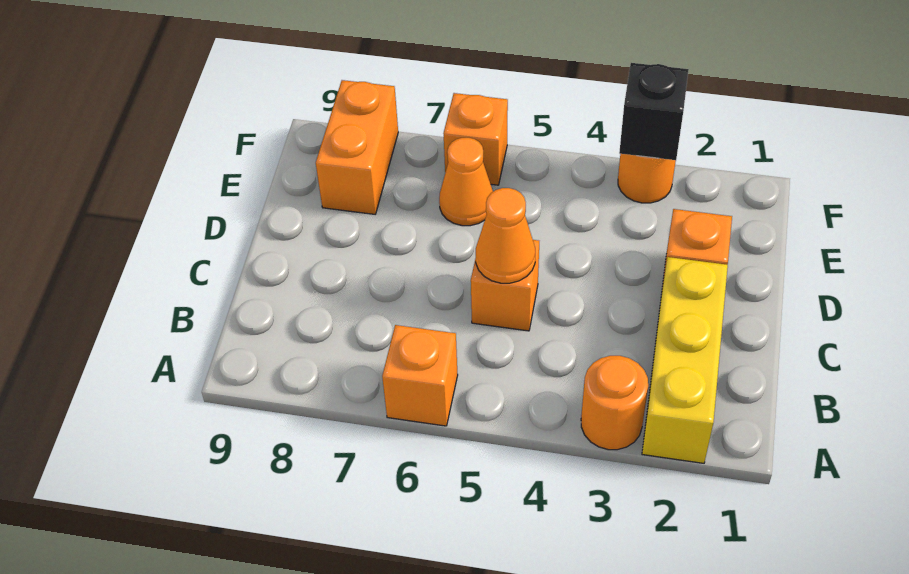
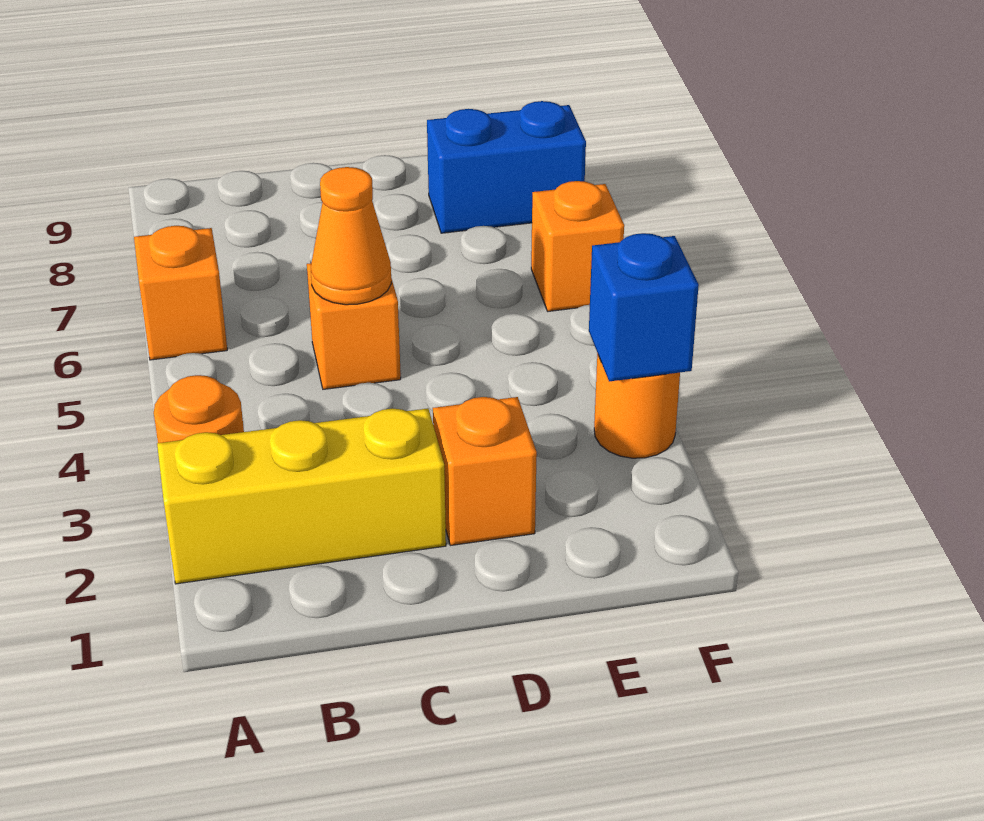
orange 1x1 cone [439,138,493,226] -> none
orange 1x2 brick [316,80,398,214] -> blue 1x2 brick [427,101,586,233]
black 1x1 brick [619,63,689,160] -> blue 1x1 brick [589,233,699,382]

